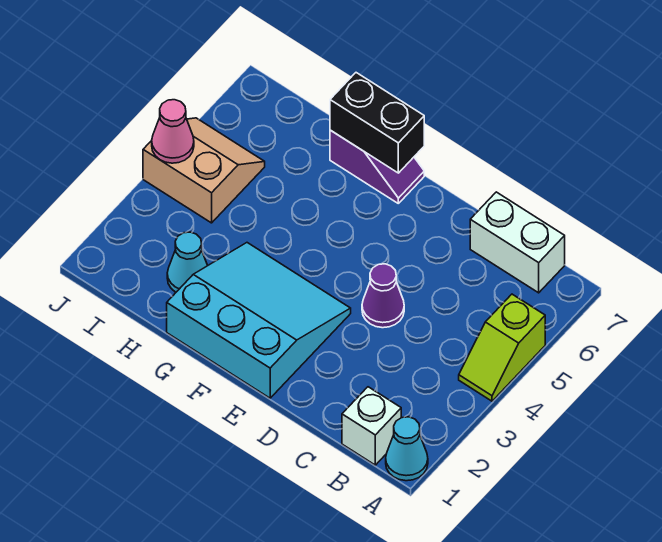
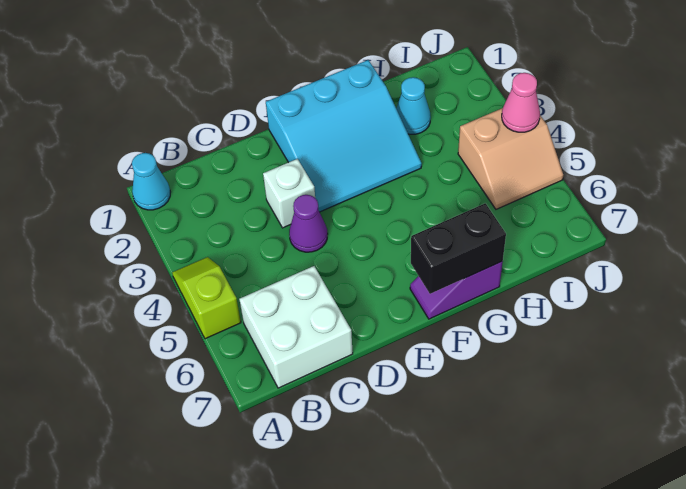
white 1x1 brick [342,387,401,465] -> white 1x1 brick moved to [263,159,315,228]
white 1x2 brick [470,192,565,293] -> white 2x2 brick [239,266,353,388]

